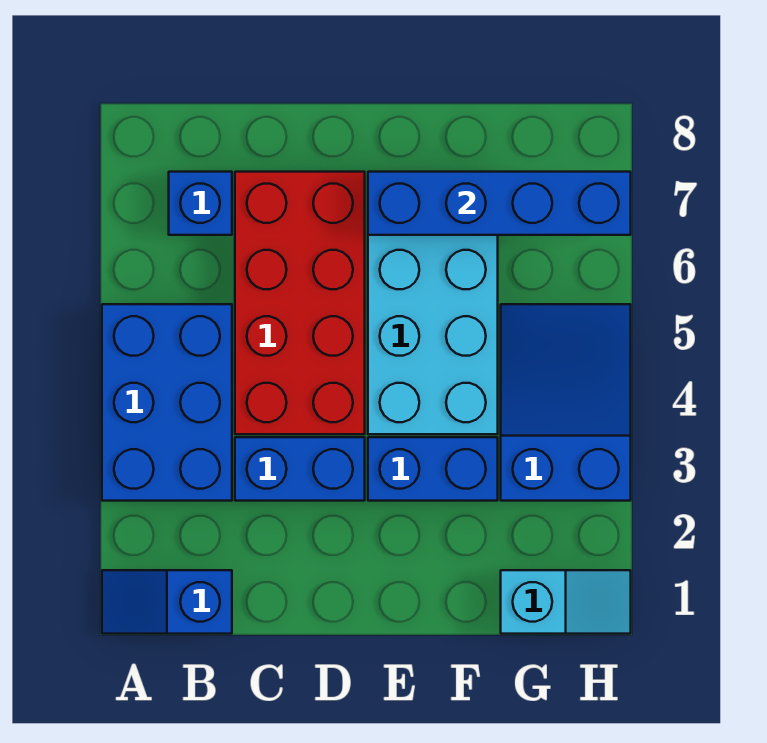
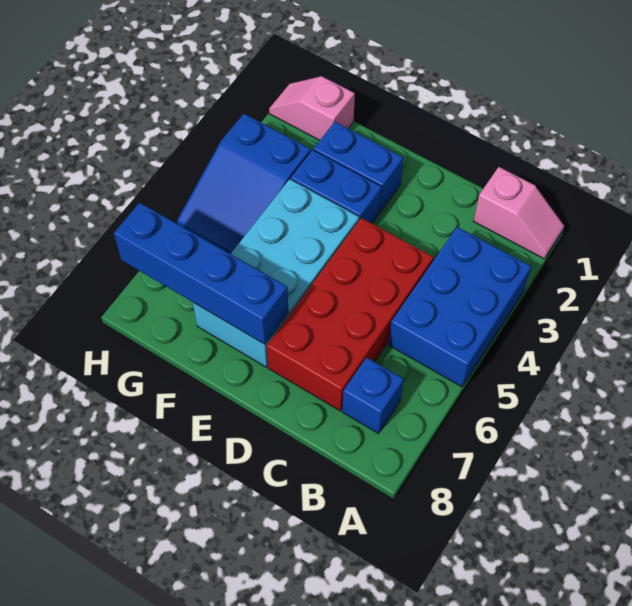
blue 1x2 slope [102,570,232,634] -> pink 1x2 slope [474,167,564,259]
blue 1x2 brick [235,437,365,501] -> blue 1x2 brick moved to [314,122,403,212]
cyan 1x2 slope [501,570,631,634] -> pink 1x2 slope [269,76,355,140]

